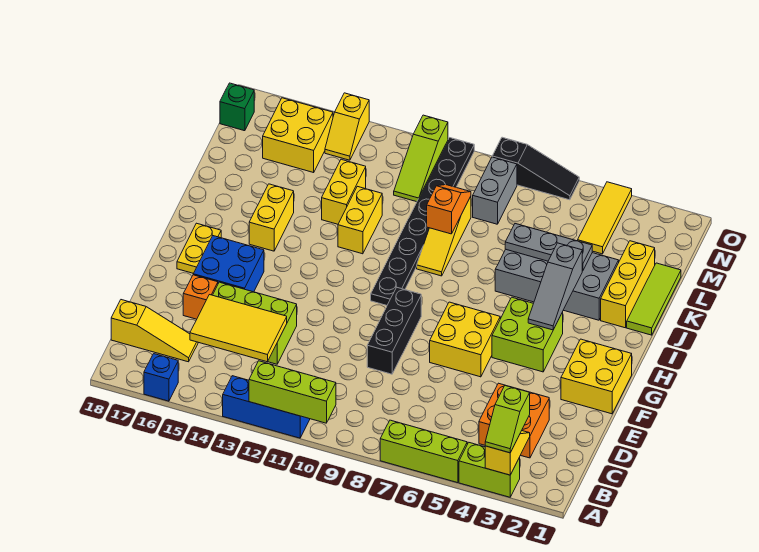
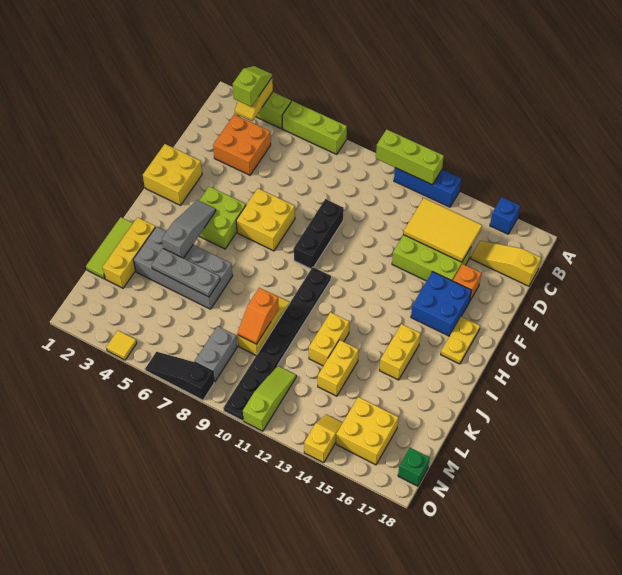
yellow 1x3 tile [578,182,632,254] -> yellow 1x1 tile [106,331,137,360]

